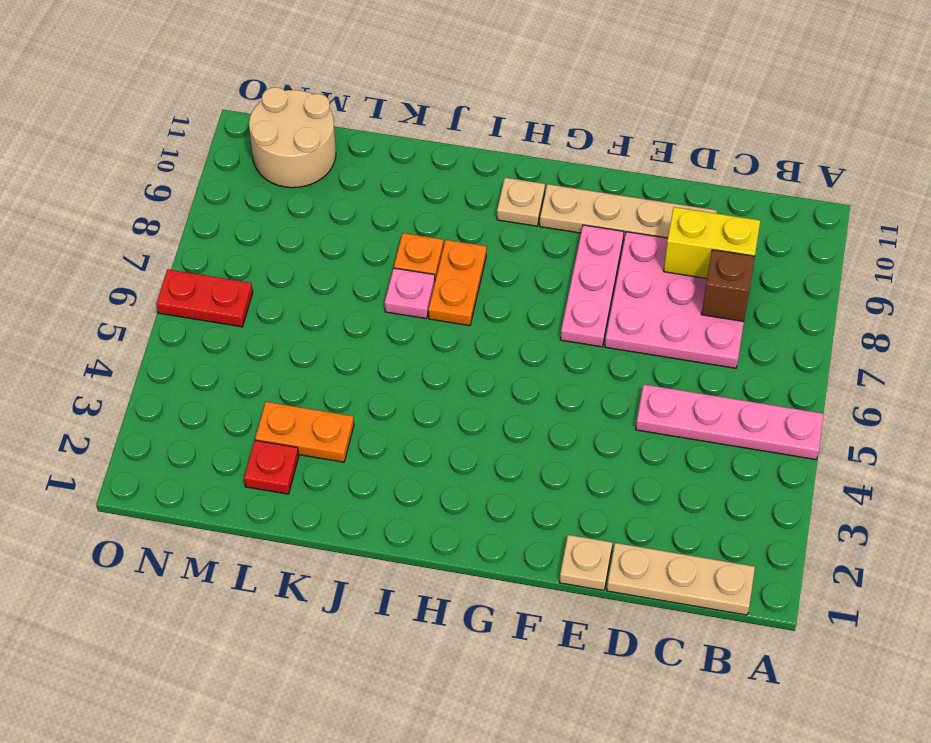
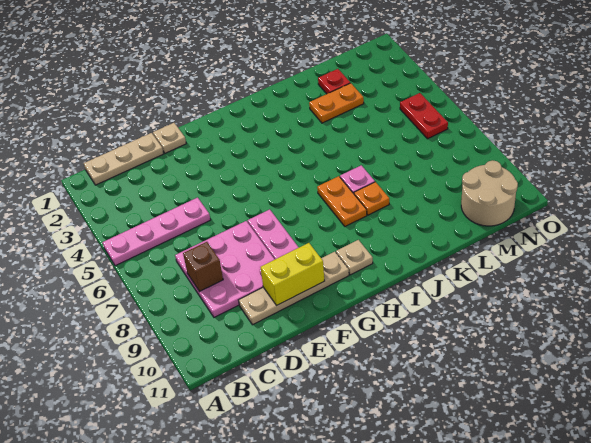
yellow 1x2 brick [664,207,760,279] -> yellow 1x2 brick moved to [260,243,324,305]
red 1x2 plate [156,269,253,327] -> red 1x2 plate turned to [400,93,448,139]

